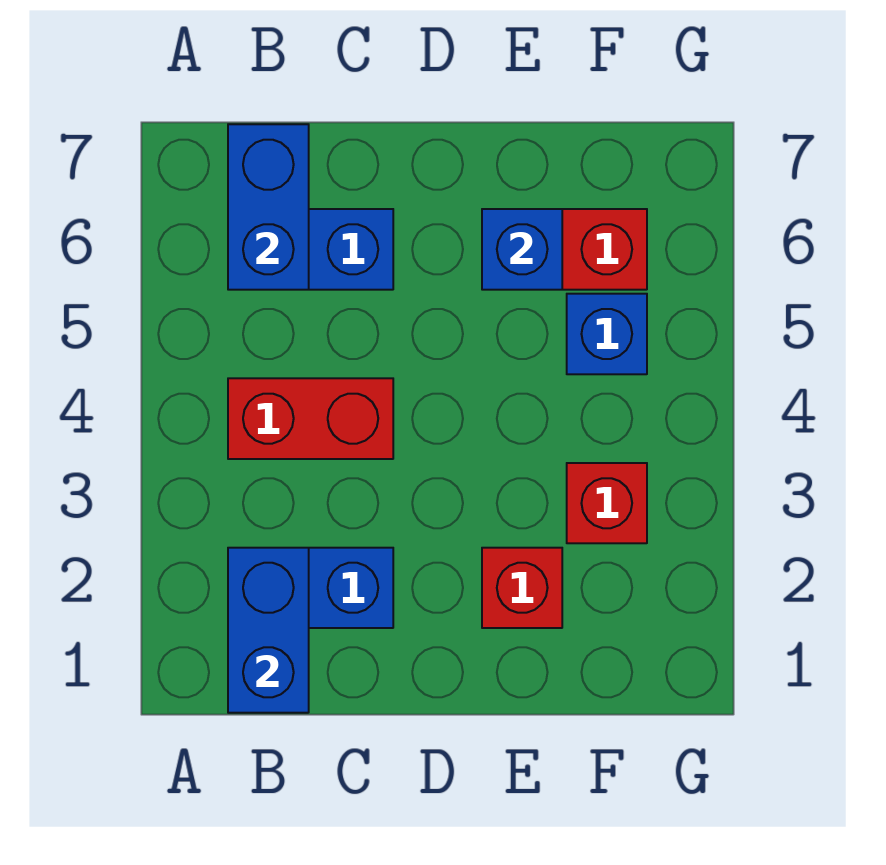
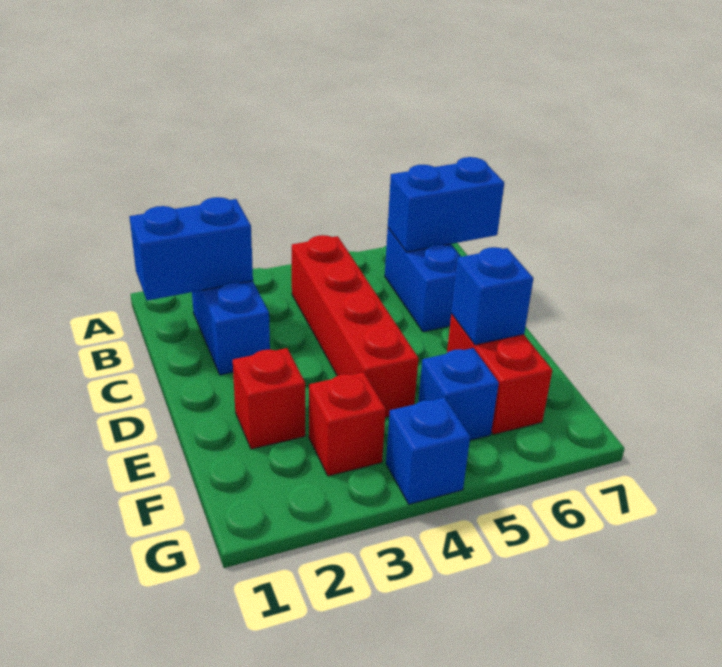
red 1x2 brick [228,378,393,459] -> red 1x4 brick [292,235,418,417]
none -> blue 1x1 brick [386,397,470,504]

